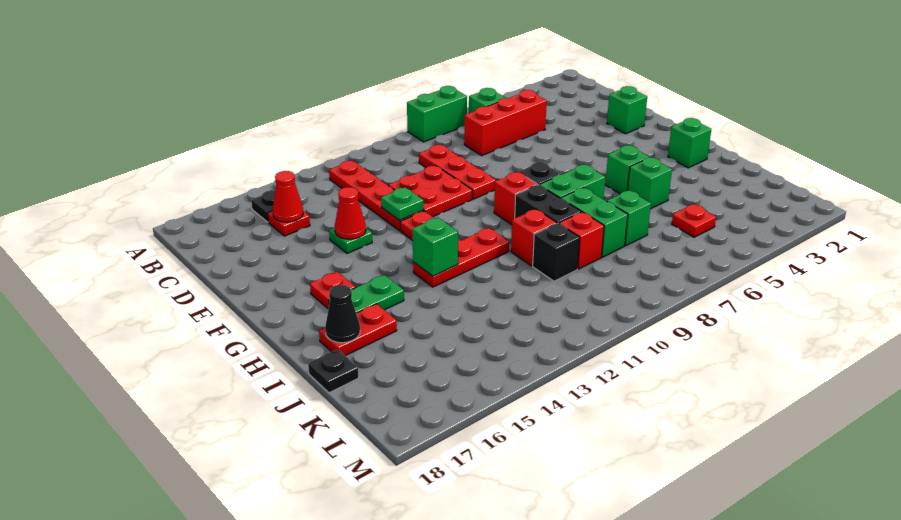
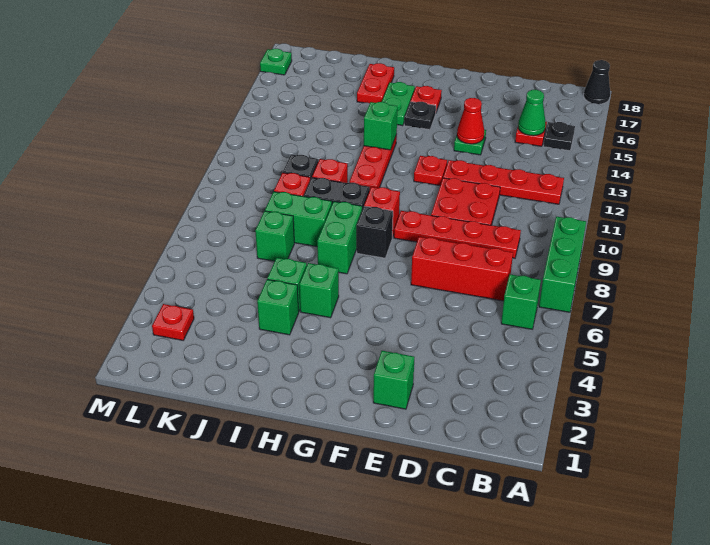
green 1x2 brick [407,86,467,142] -> green 1x3 brick [539,217,586,312]
red 1x3 brick [464,90,547,155] -> red 1x3 brick turned to [411,237,513,301]
red 1x3 plate [419,145,496,199] -> red 1x4 plate [394,211,521,258]
red 1x1 cone [273,171,303,222] -> green 1x1 cone [518,90,546,136]
green 1x1 plate [381,187,424,220] -> green 1x1 plate moved to [260,49,292,75]
green 1x1 brick [668,118,711,168] -> green 1x1 brick moved to [257,280,299,335]
black 1x1 cone [325,285,360,343] -> black 1x1 cone moved to [584,60,610,104]
black 1x1 plate [308,349,359,393] -> black 1x1 plate moved to [404,102,436,130]
red 1x1 plate [672,204,716,237] -> red 1x1 plate moved to [152,304,194,340]

